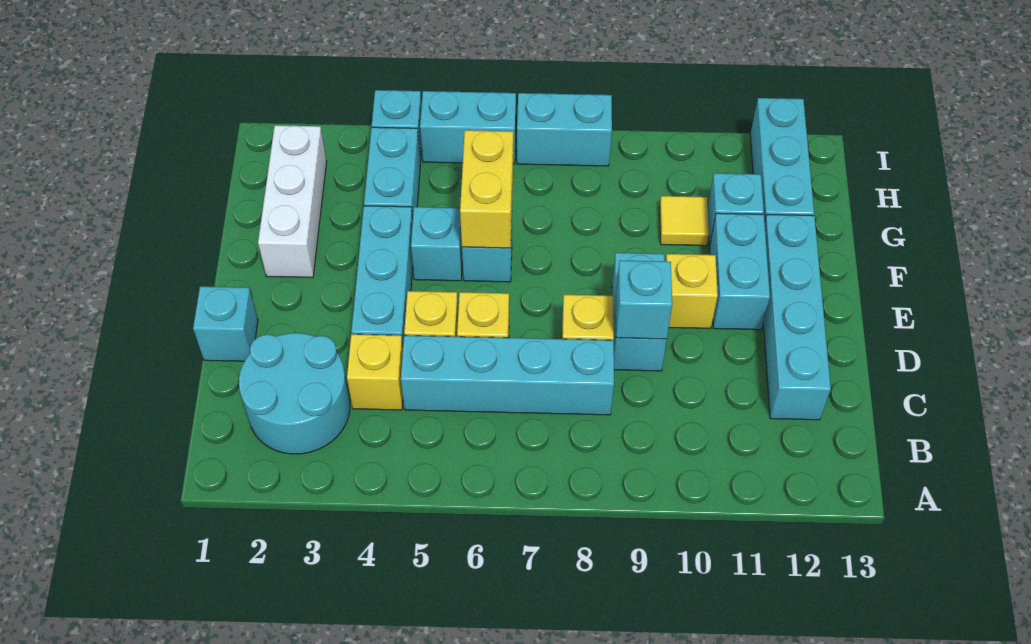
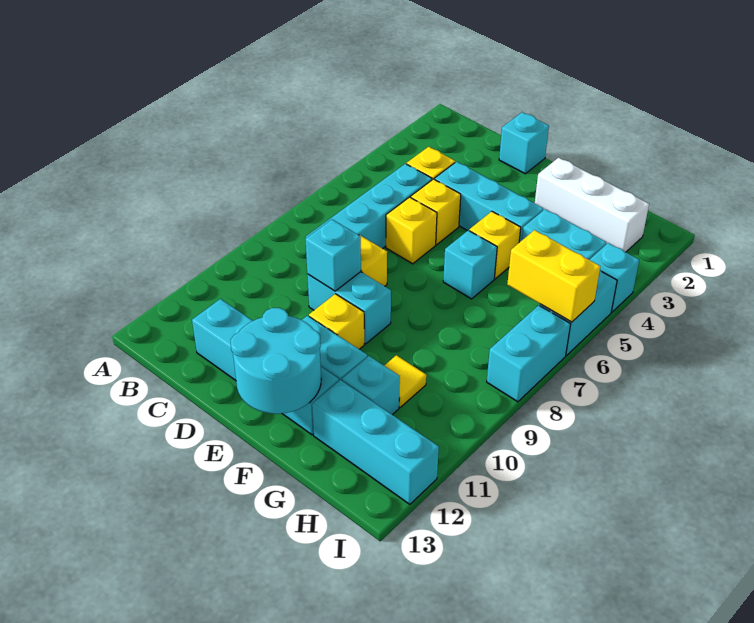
cyan 2x2 round brick [239,333,350,454] -> cyan 2x2 round brick moved to [231,308,321,414]
cyan 1x1 brick [411,207,462,281] -> yellow 1x1 brick [469,211,521,279]
yellow 1x2 brick [460,130,513,248] -> yellow 1x2 brick moved to [507,230,600,322]

